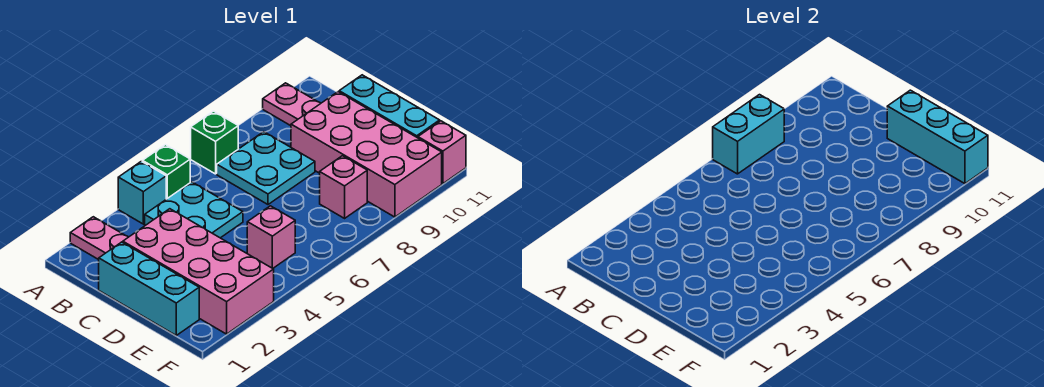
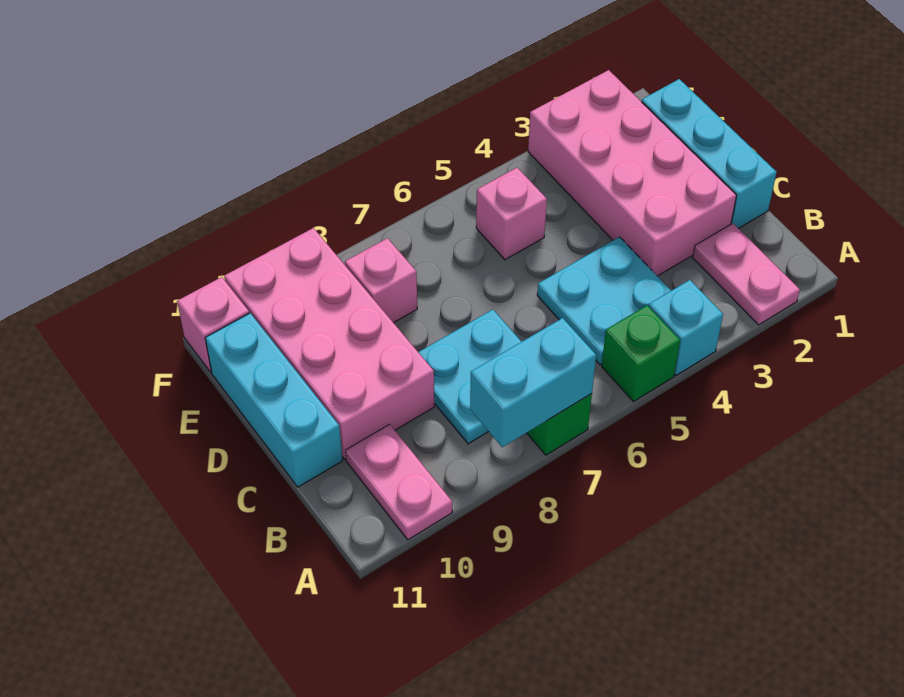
cyan 1x3 brick [887,90,988,184] -> none

